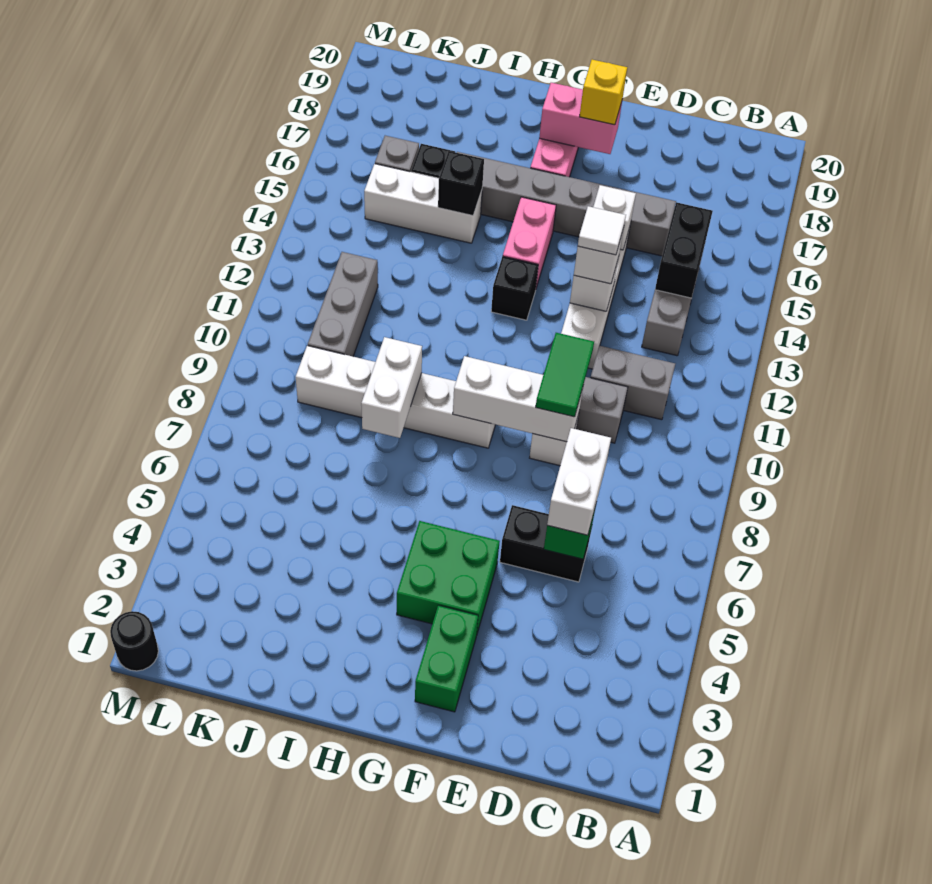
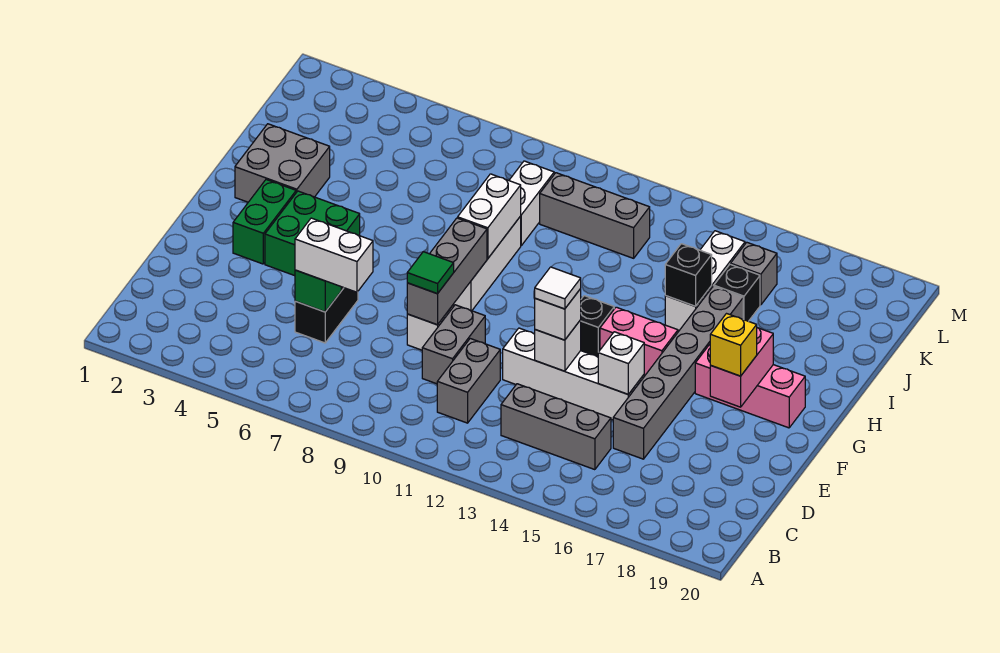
black 1x2 brick [655,202,713,298] -> none
white 1x3 brick [453,356,583,442] -> grey 1x3 brick [407,218,487,325]
green 1x2 tile [536,333,594,417] -> green 1x1 tile [407,252,454,294]
green 1x2 brick [415,605,478,712] -> green 1x2 brick turned to [233,180,296,264]
none -> grey 2x2 brick [235,124,330,202]
white 1x2 brick [361,337,422,438] -> white 1x2 brick turned to [458,174,521,259]
black 1x1 round brick [110,611,158,671] -> none

